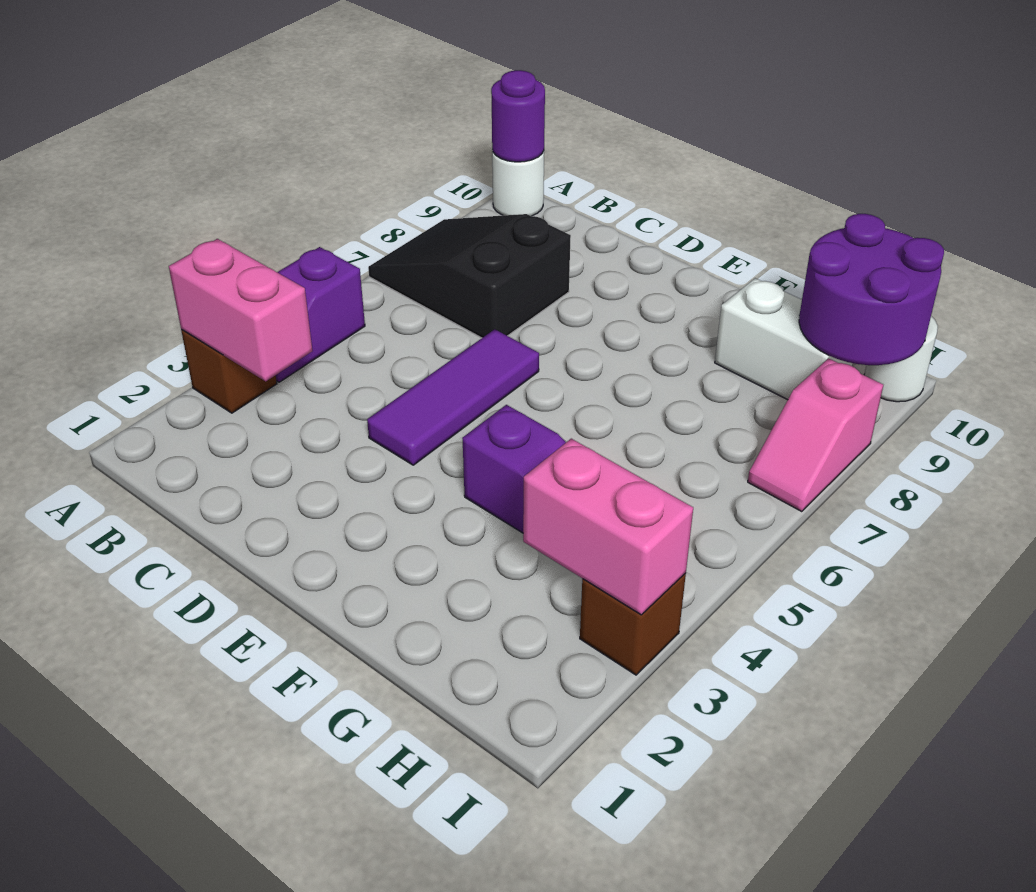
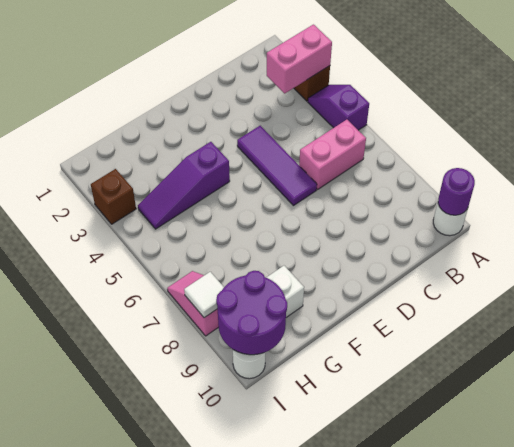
black 2x3 slope [368,214,571,338] -> none
pink 1x2 brick [523,439,693,615] -> pink 1x2 brick moved to [299,120,366,189]
none -> white 1x1 tile [184,272,224,318]

